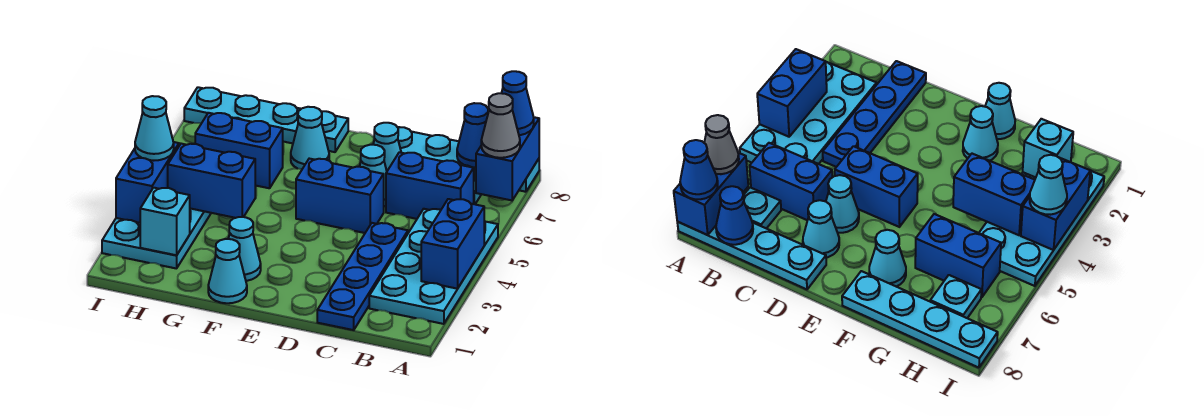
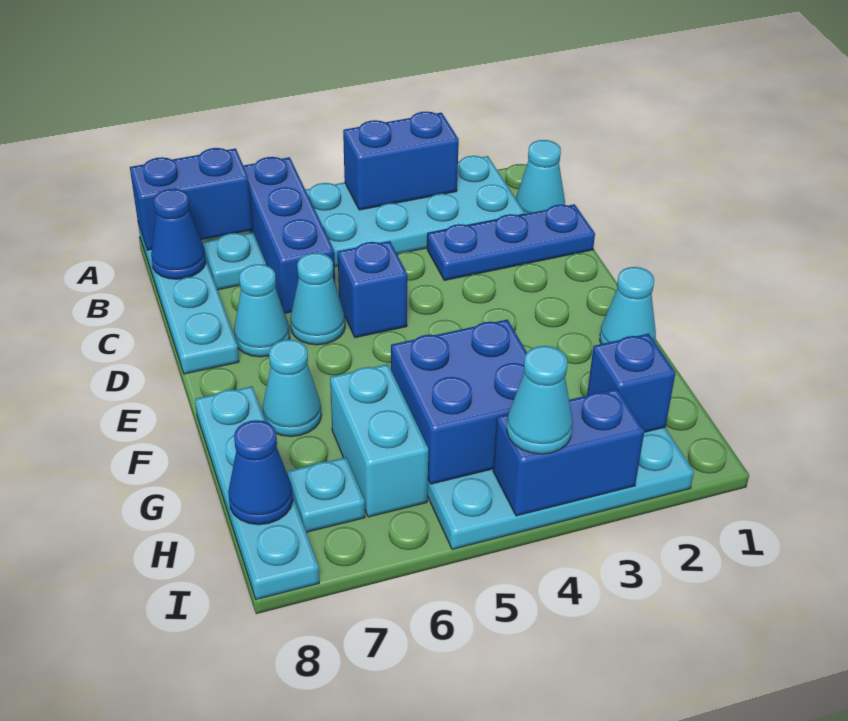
grey 1x1 cone [481,93,520,158] -> none
blue 1x1 cone [502,71,534,135] -> blue 1x1 cone moved to [228,420,293,525]
blue 1x2 brick [386,152,474,219] -> blue 1x3 brick [243,157,335,313]
blue 1x4 plate [317,223,408,330] -> blue 1x3 plate [427,204,595,280]
blue 1x2 brick [296,159,384,233] -> blue 1x1 brick [338,241,407,338]
cyan 1x1 cone [228,217,261,281] -> cyan 1x1 cone moved to [516,140,565,214]
blue 1x2 brick [168,144,255,218] -> blue 2x2 brick [391,320,527,484]
blue 1x2 brick [195,113,283,188] -> cyan 1x2 brick [330,364,428,517]
cyan 1x1 brick [140,188,190,255] -> blue 1x1 brick [587,334,675,432]

